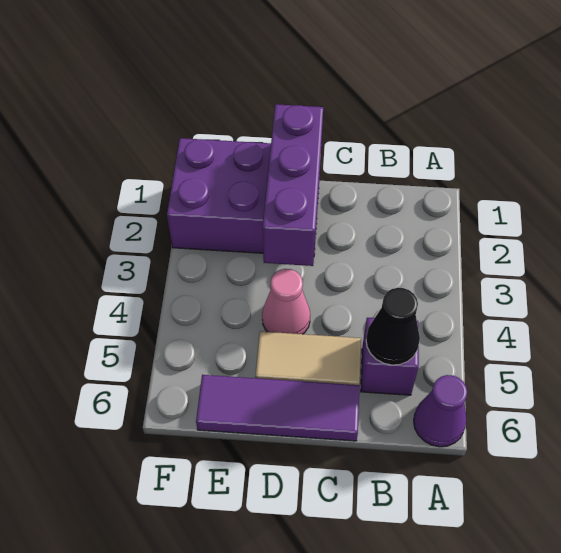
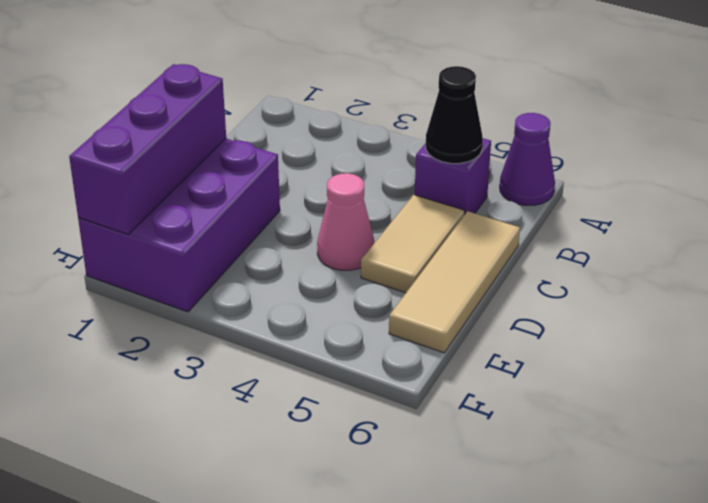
purple 1x3 tile [196,375,360,441] -> tan 1x3 tile [389,211,520,353]
purple 1x3 brick [263,104,323,266] -> purple 1x3 brick turned to [69,64,226,234]

